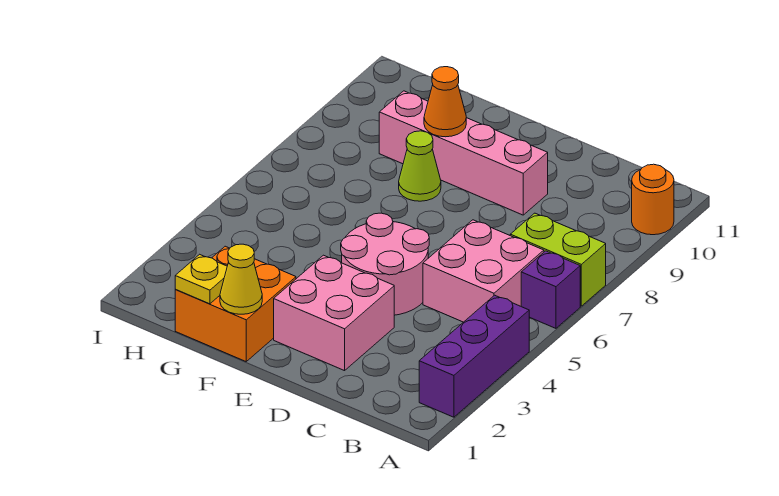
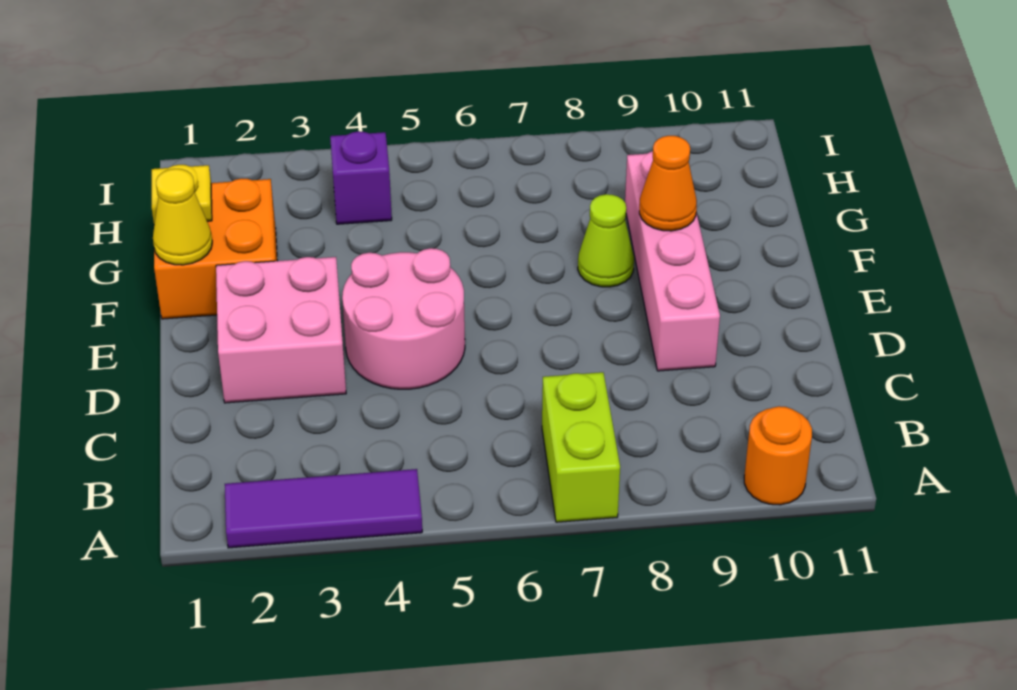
purple 1x3 brick [419,295,529,417] -> purple 1x3 tile [225,469,422,548]
purple 1x1 brick [521,251,580,328] -> purple 1x1 brick moved to [330,131,392,224]
pink 2x2 brick [423,220,544,322] -> none

